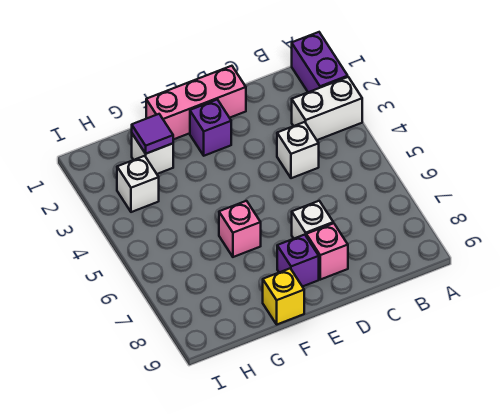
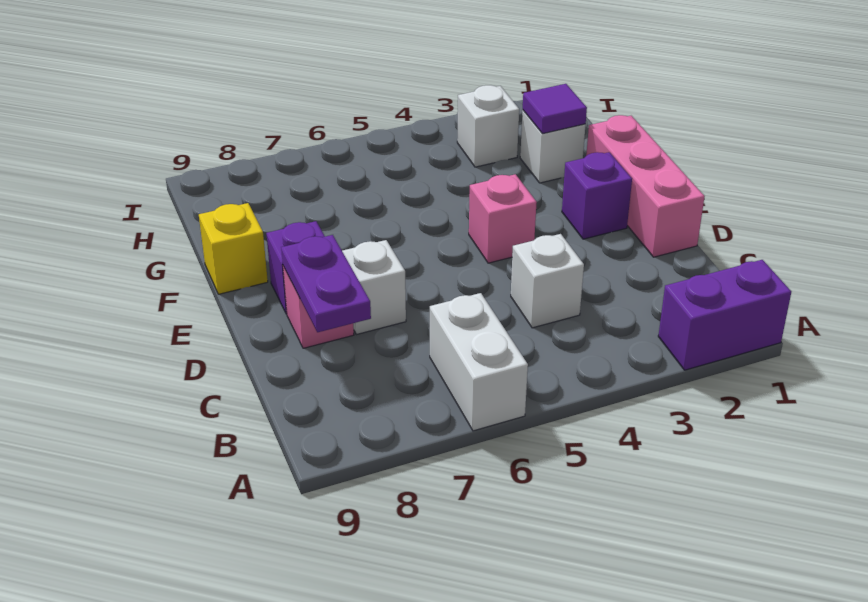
white 1x2 brick [292,77,362,140] -> white 1x2 brick moved to [430,293,528,431]
none -> purple 1x2 plate [281,235,371,332]
pink 1x1 brick [219,201,261,257] -> pink 1x1 brick moved to [469,174,537,263]

